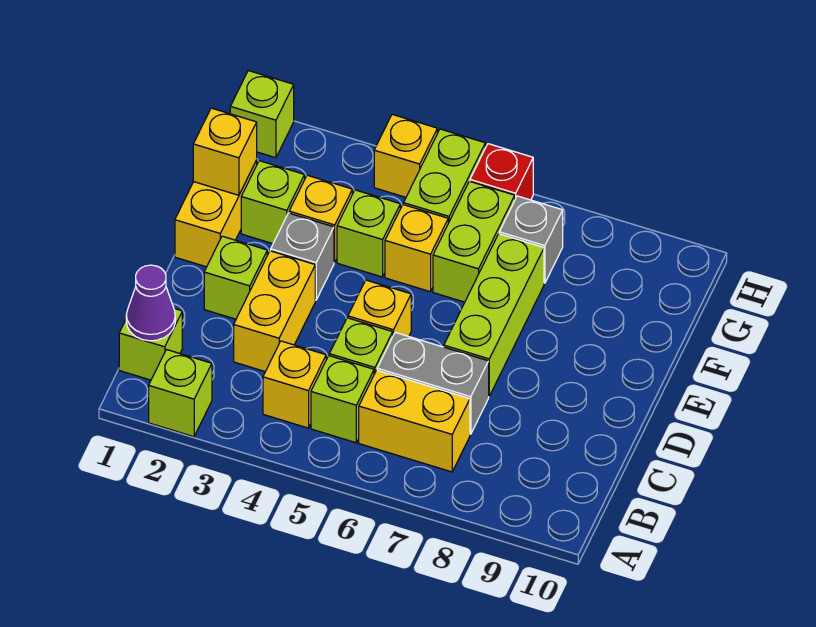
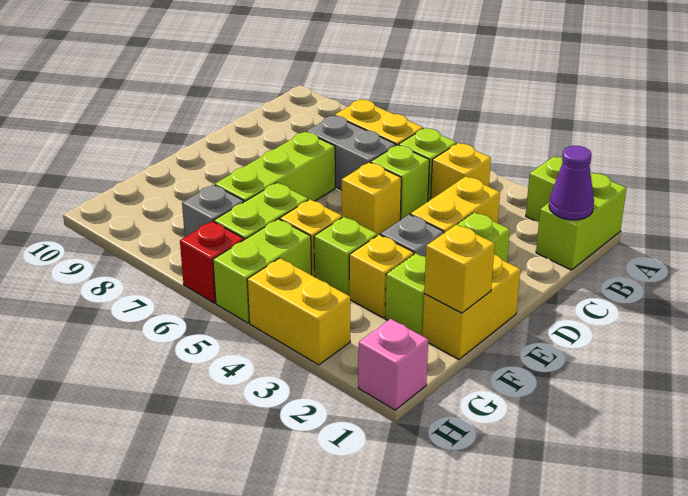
lime 1x1 brick [119,309,182,380] -> lime 1x2 brick [536,172,627,270]
lime 1x1 brick [230,71,294,158] -> pink 1x1 brick [358,319,428,410]
yellow 1x1 brick [374,114,437,197] -> yellow 1x2 brick [247,258,350,365]

